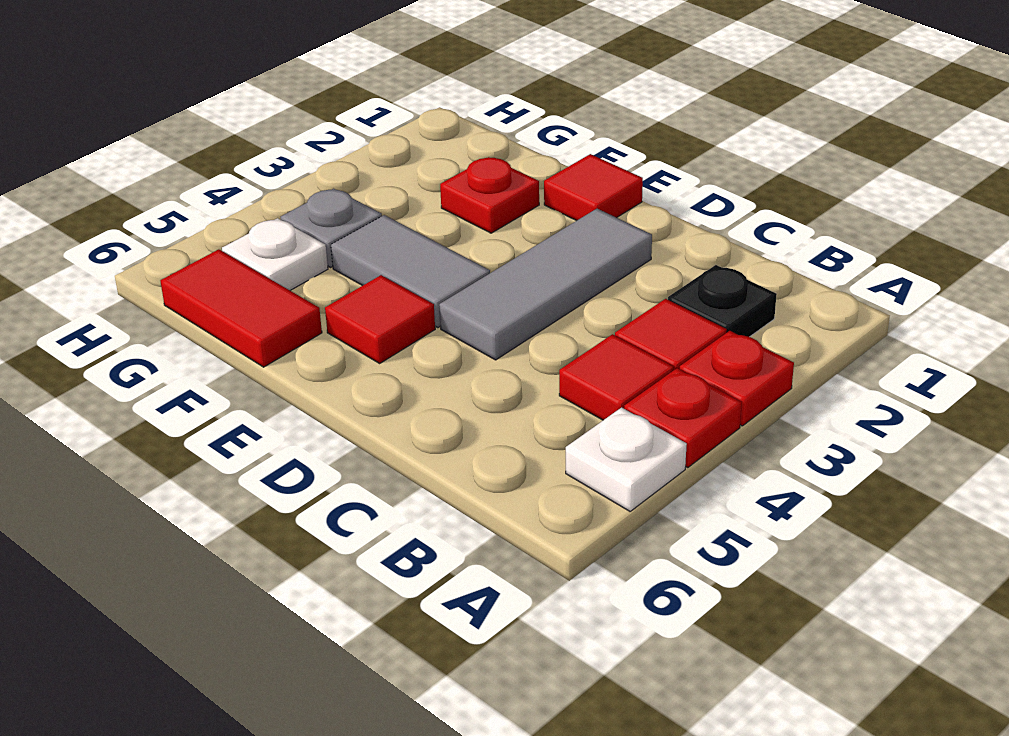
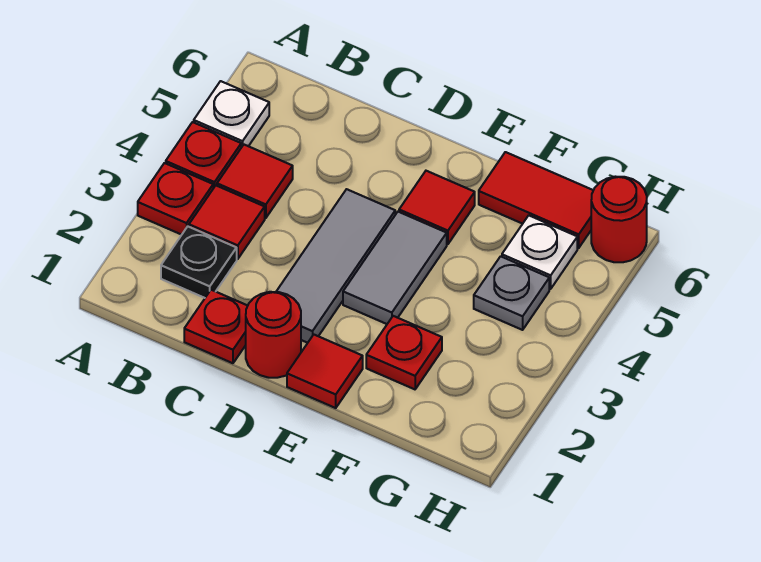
none -> red 1x1 plate [184,290,248,363]
none -> red 1x1 round brick [246,292,301,378]
grey 1x2 tile [331,215,490,328] -> grey 1x2 tile turned to [343,212,447,324]
none -> red 1x1 round brick [591,177,647,262]

